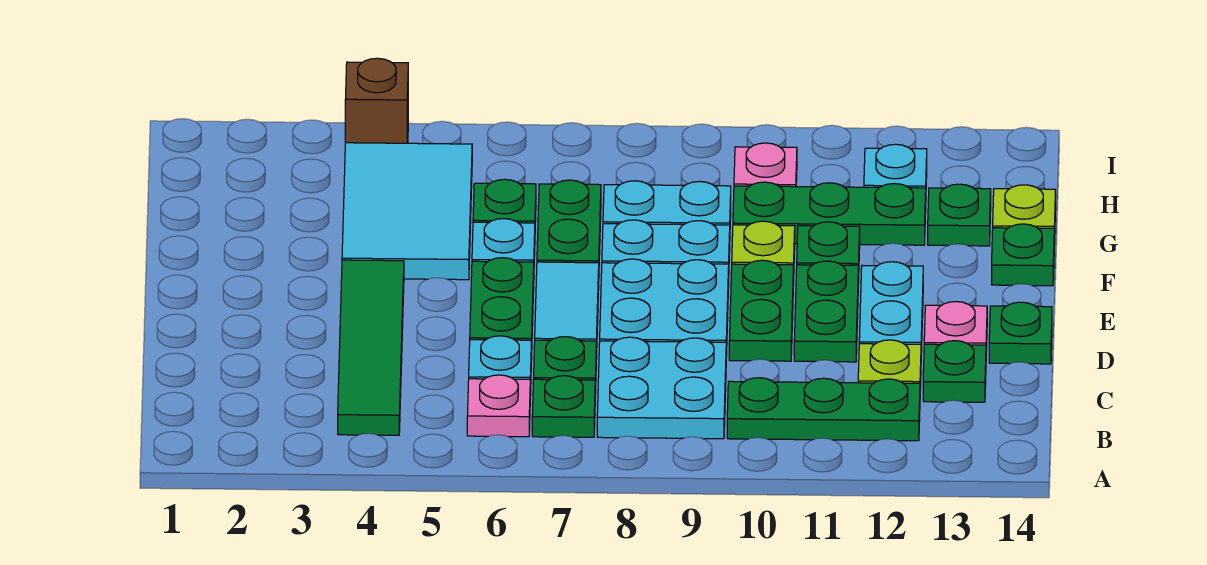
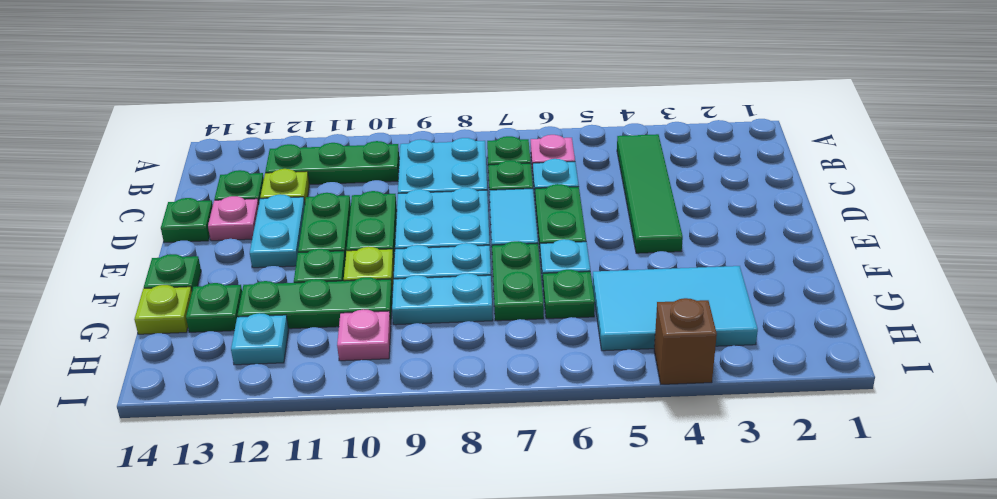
cyan 2x3 tile [342,143,472,280] -> cyan 2x3 tile turned to [593,266,758,351]

